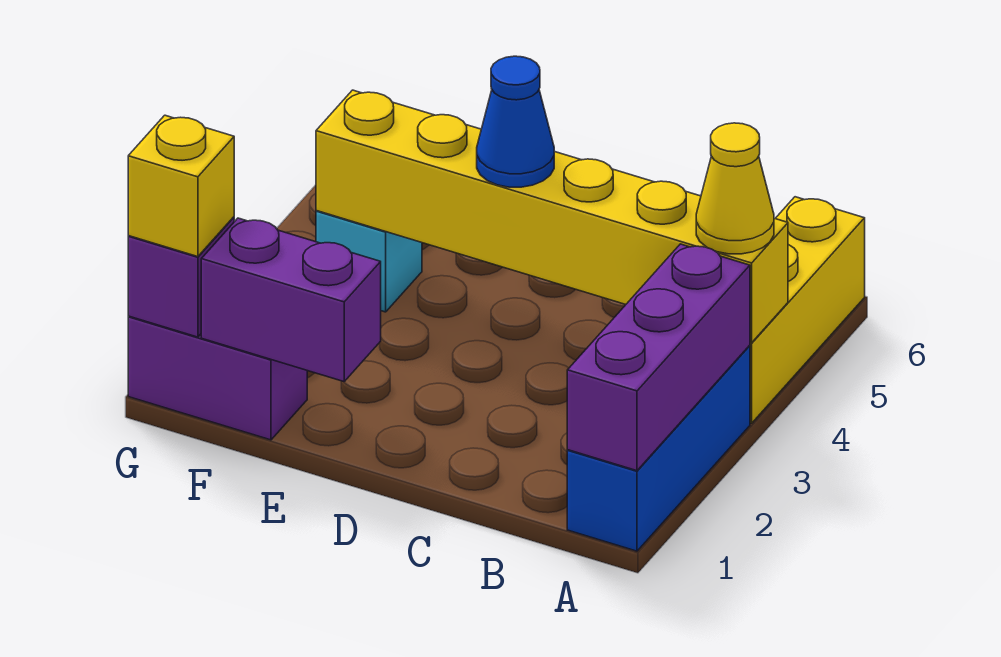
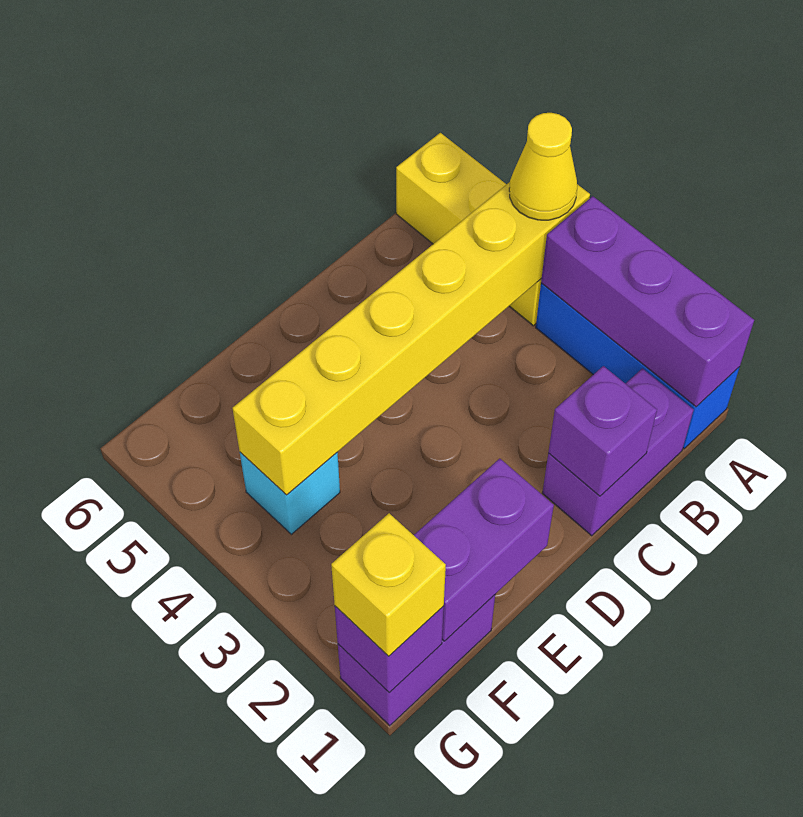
none -> purple 1x2 brick [542,368,694,536]
none -> purple 1x1 brick [548,366,657,496]
blue 1x1 cone [477,56,554,187] -> none

